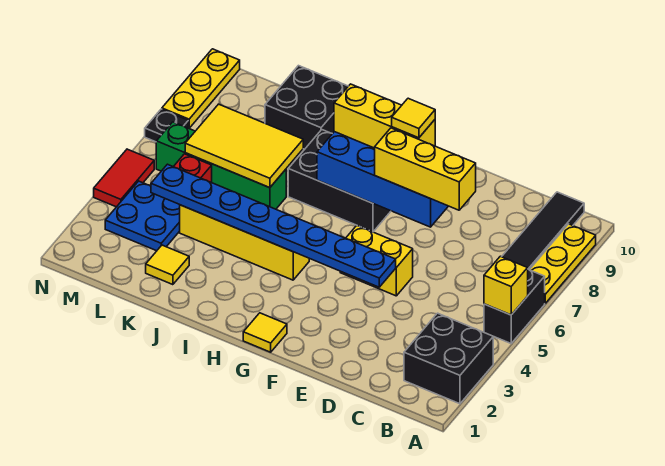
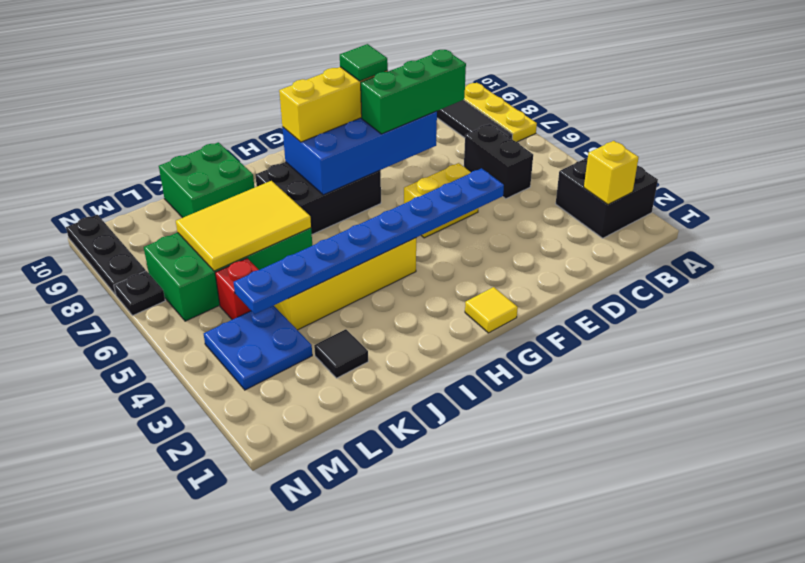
black 1x2 brick [484,269,545,343] -> black 1x2 brick moved to [464,124,533,199]
yellow 1x1 brick [484,256,528,315] -> yellow 1x1 brick moved to [584,141,639,205]
yellow 1x3 brick [375,128,476,210] -> green 1x3 brick [361,50,466,134]
yellow 1x1 tile [392,98,435,138] -> green 1x1 tile [340,44,388,81]
green 1x4 brick [156,122,286,209] -> green 2x4 brick [144,228,312,321]
black 2x2 brick [265,66,348,149] -> green 2x2 brick [159,142,254,218]
yellow 1x1 tile [146,245,189,285] -> black 1x1 tile [314,329,368,378]
red 1x2 tile [94,149,154,207] -> none
yellow 1x3 plate [162,49,240,128] -> black 1x3 plate [66,215,146,295]

